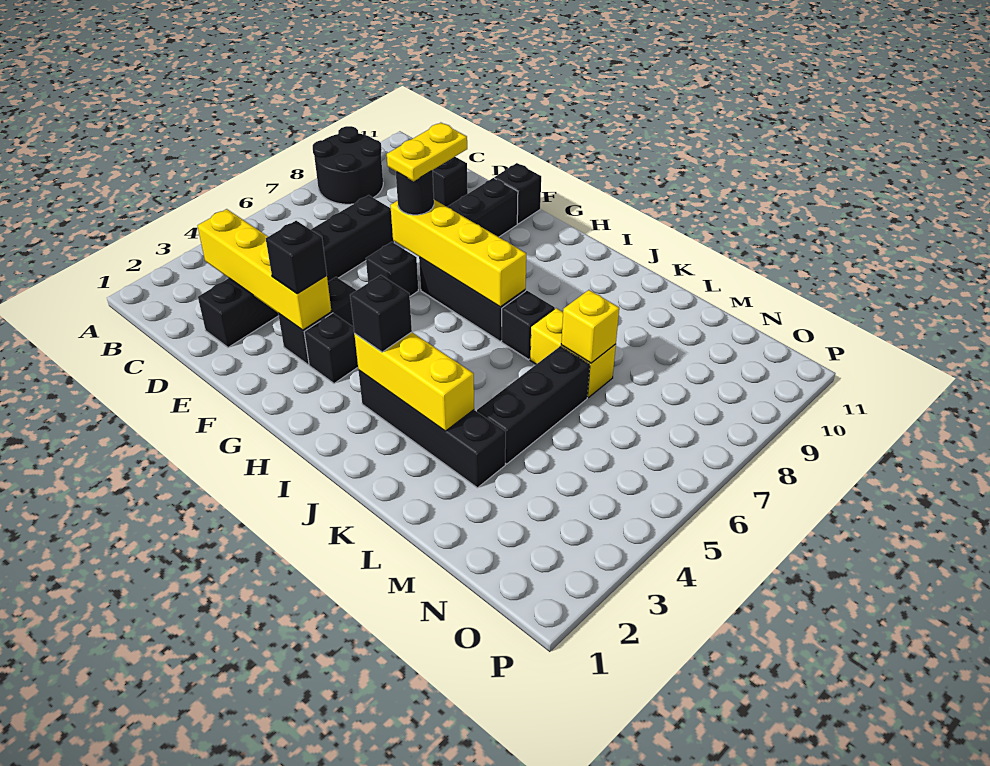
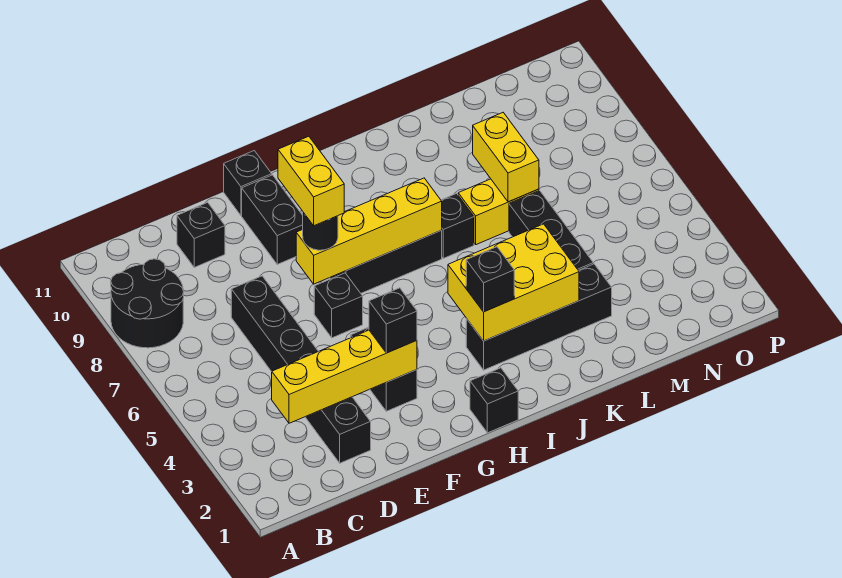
yellow 1x2 plate [387,123,467,181] -> yellow 1x2 brick [278,136,344,226]
black 1x1 brick [304,313,358,383] -> black 1x1 brick moved to [470,368,518,433]
yellow 1x3 brick [354,332,474,431] -> yellow 2x3 brick [448,224,579,341]
yellow 1x1 brick [561,290,619,363] -> yellow 1x2 brick [473,113,539,202]

